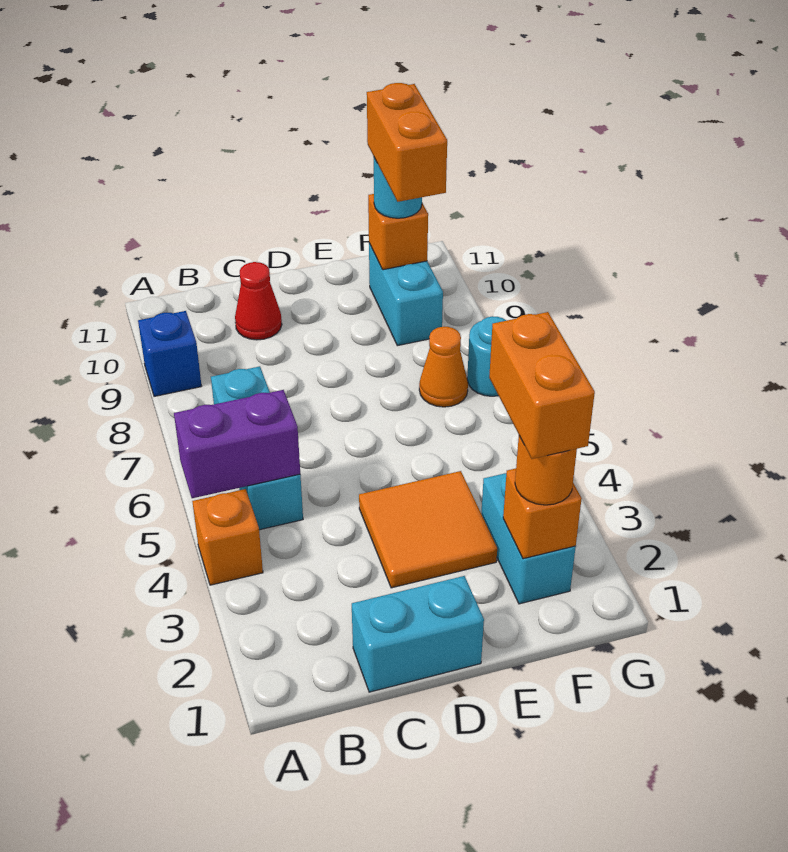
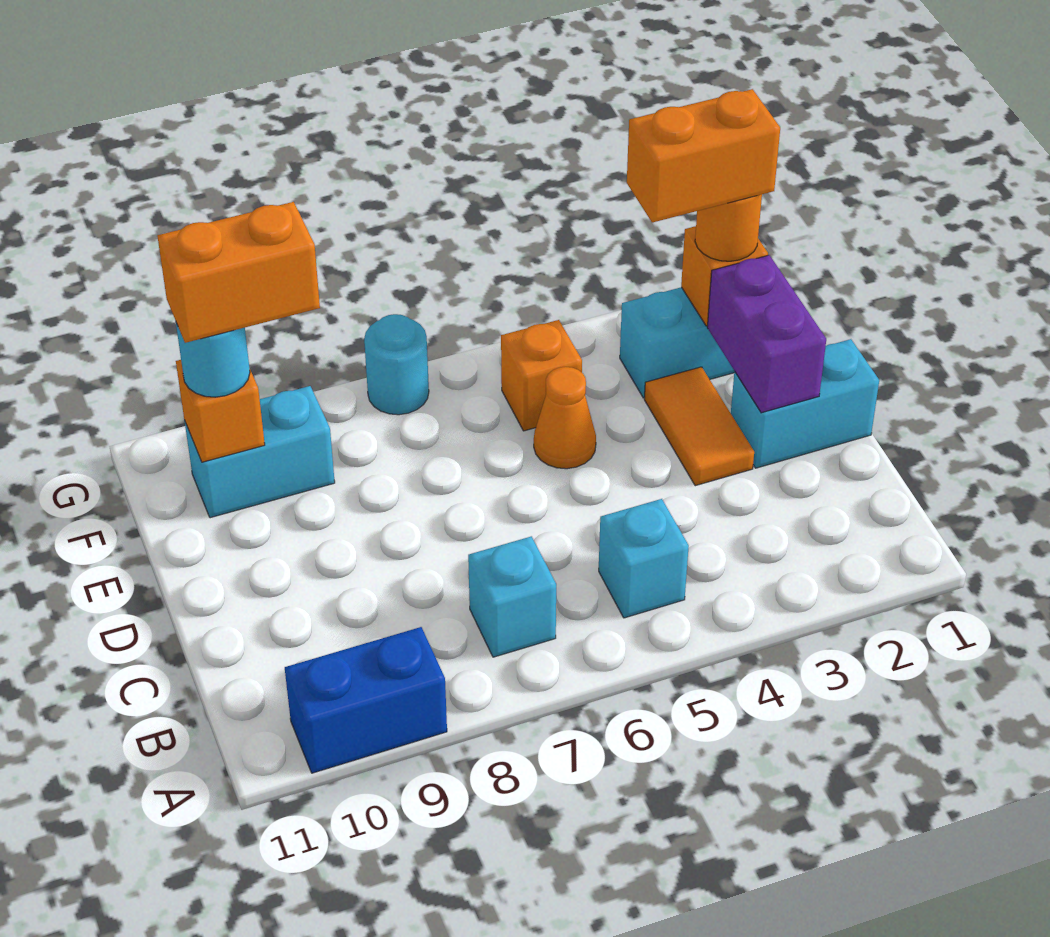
orange 1x1 brick [192,489,263,585] -> orange 1x1 brick moved to [501,320,582,431]
purple 1x2 brick [174,390,300,498] -> purple 1x2 brick moved to [707,255,826,413]
blue 1x1 brick [138,311,201,396] -> blue 1x2 brick [285,627,447,773]
cyan 1x2 brick [352,576,484,692] -> cyan 1x2 brick turned to [731,339,879,468]
red 1x1 cone [235,262,282,340] -> none
orange 2x2 tile [359,471,497,588] -> orange 1x2 tile [644,367,754,486]
orange 1x1 cone [419,327,468,407] -> orange 1x1 cone moved to [534,367,596,469]

